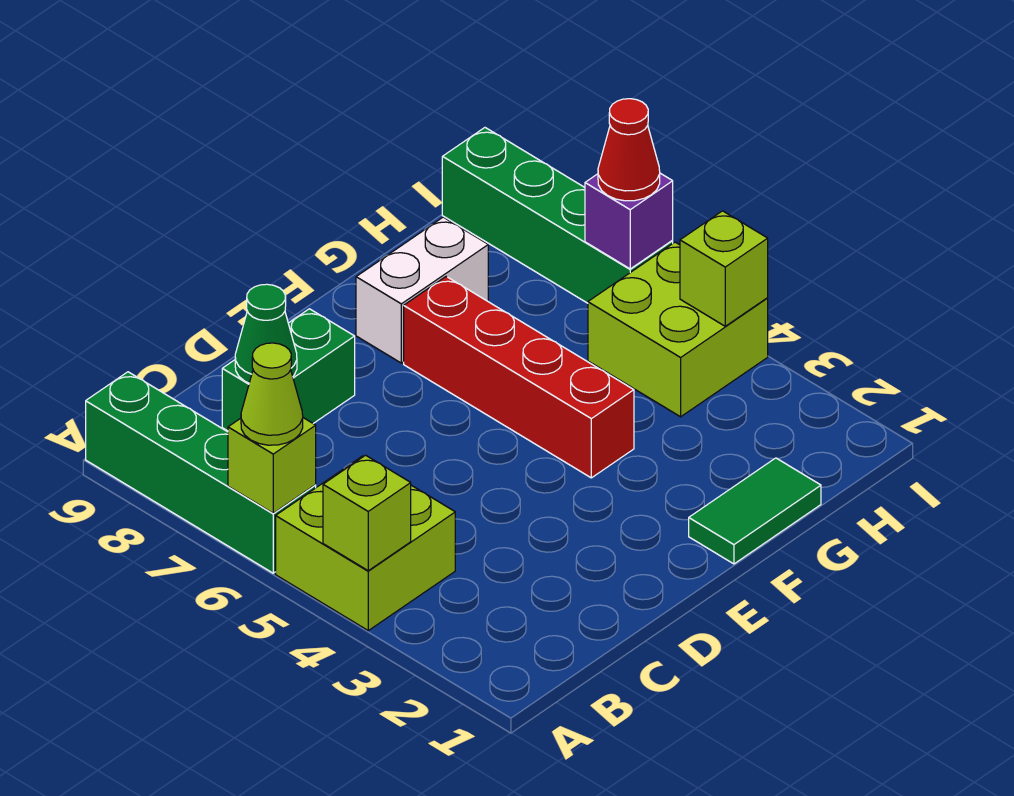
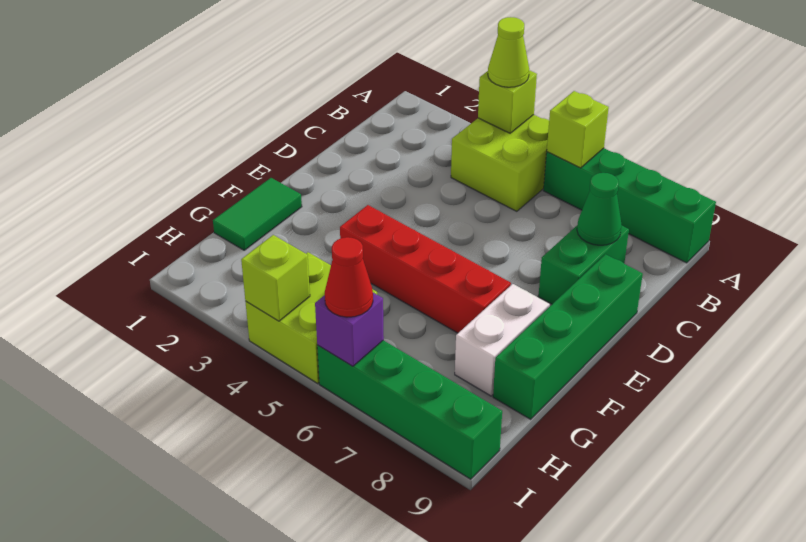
lime 1x1 cone [241,343,303,445] -> lime 1x1 cone moved to [488,17,529,87]
none -> green 1x4 brick [493,254,643,419]

